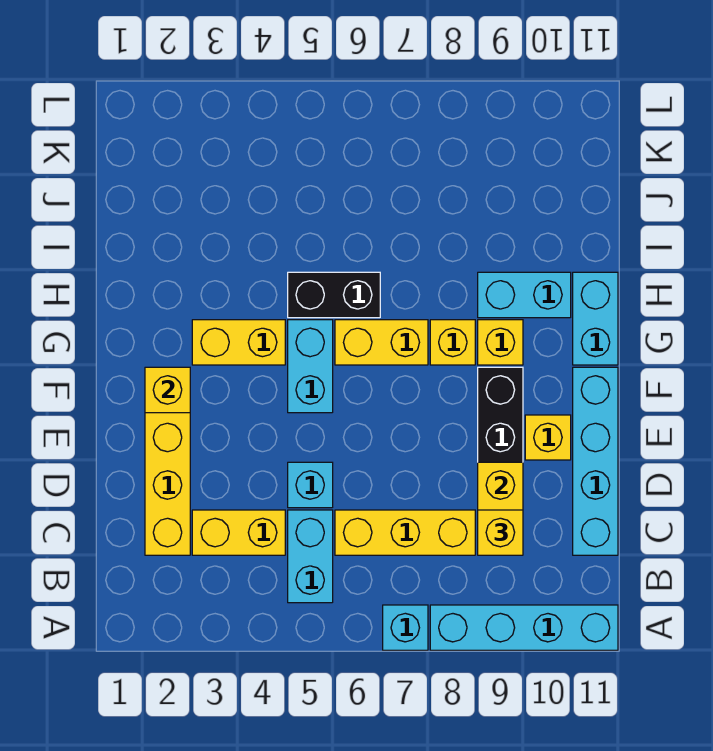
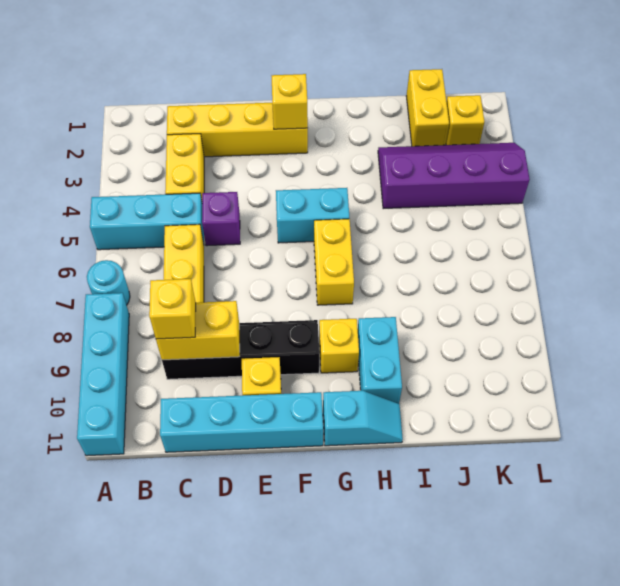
cyan 1x1 brick [383,605,428,650] -> cyan 1x1 round brick [87,260,130,305]
cyan 1x2 brick [288,510,333,603] -> cyan 1x3 brick [90,193,204,250]
cyan 1x1 brick [288,462,333,508] -> purple 1x1 brick [202,192,240,246]
yellow 1x2 brick [192,320,285,365] -> yellow 1x2 brick moved to [406,69,449,146]
yellow 1x1 brick [430,320,475,365] -> yellow 1x1 brick moved to [446,95,484,145]
cyan 1x2 brick [573,272,618,365] -> cyan 1x2 slope [323,391,403,446]
black 1x2 brick [288,272,380,318] -> none
none -> purple 2x4 slope [378,143,530,209]

